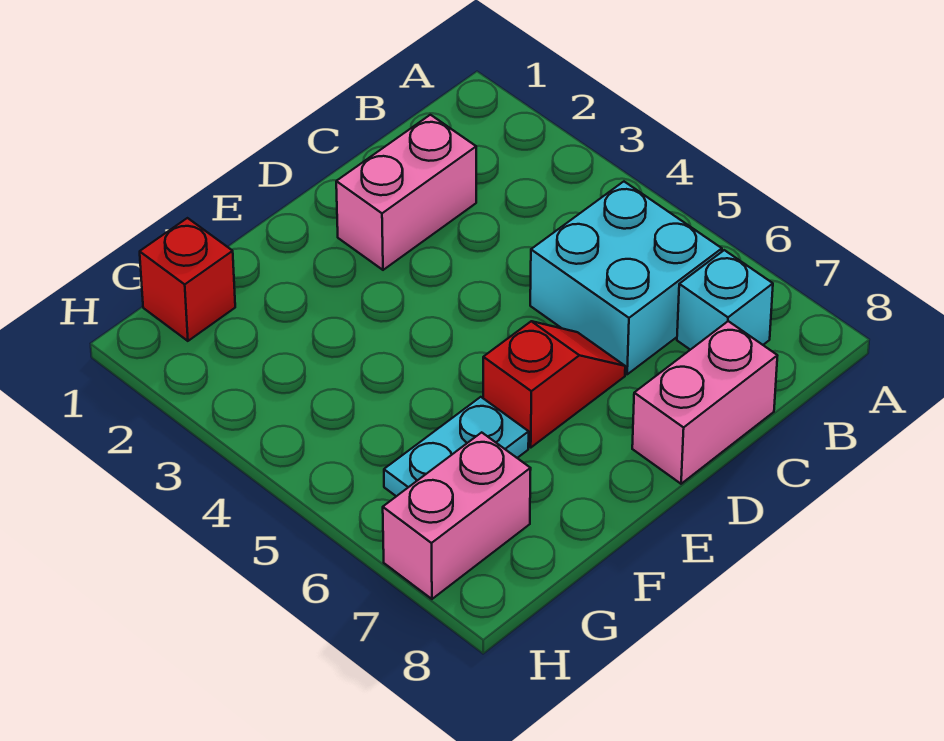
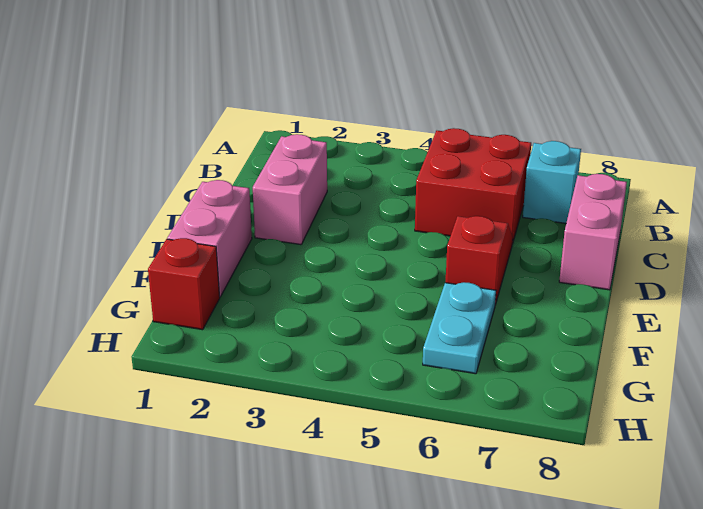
cyan 2x2 brick [530,182,722,374] -> red 2x2 brick [415,128,531,244]
pink 1x2 brick [383,432,531,599] -> pink 1x2 brick moved to [167,180,252,297]

